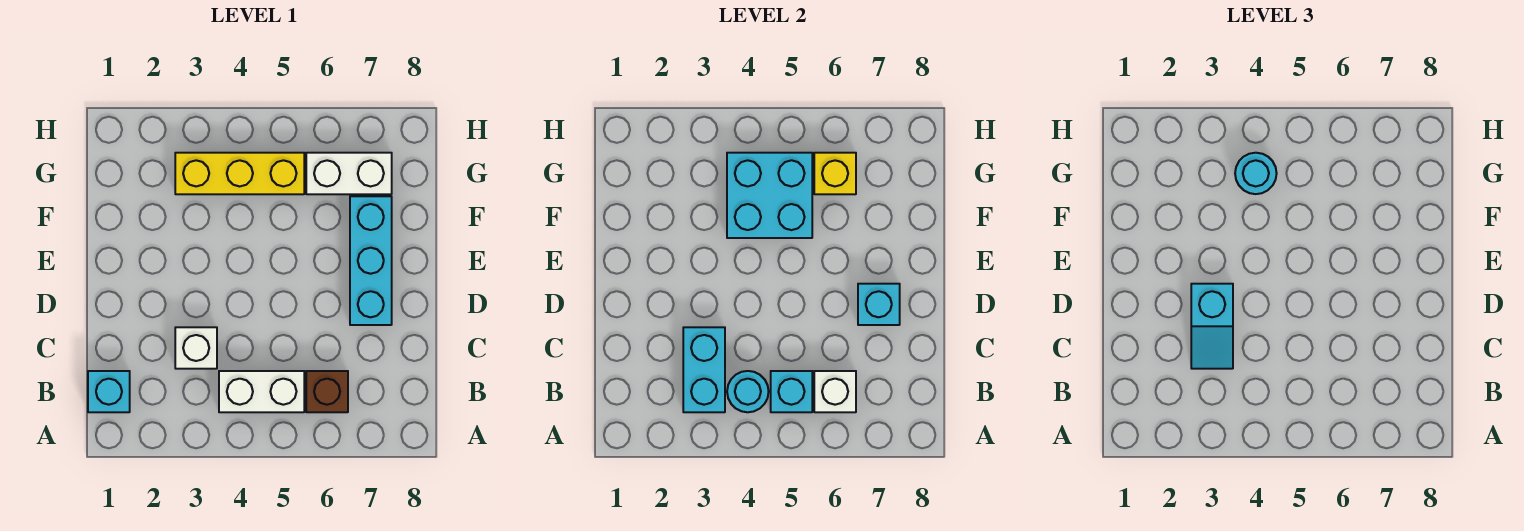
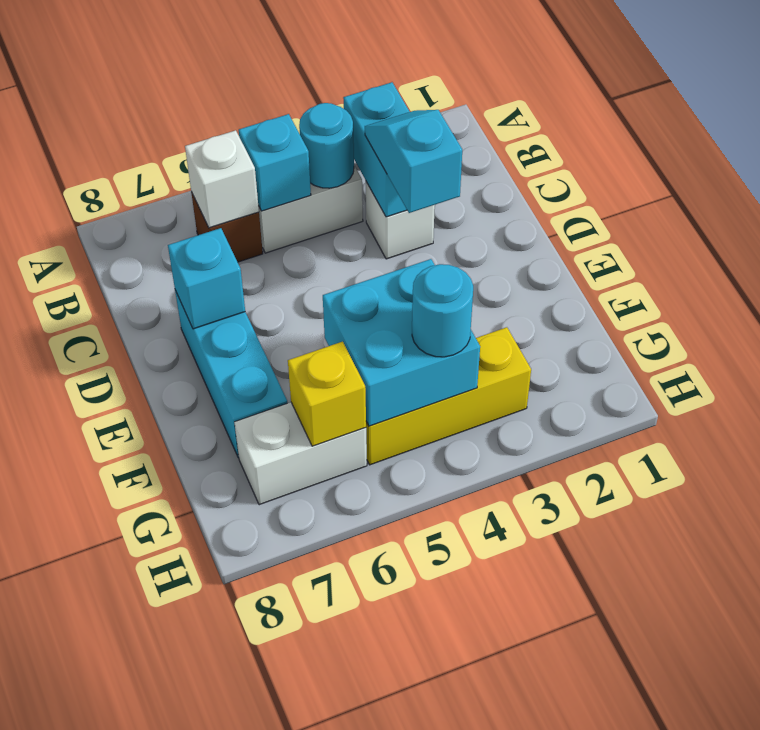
cyan 1x1 brick [88,371,130,412] -> none

